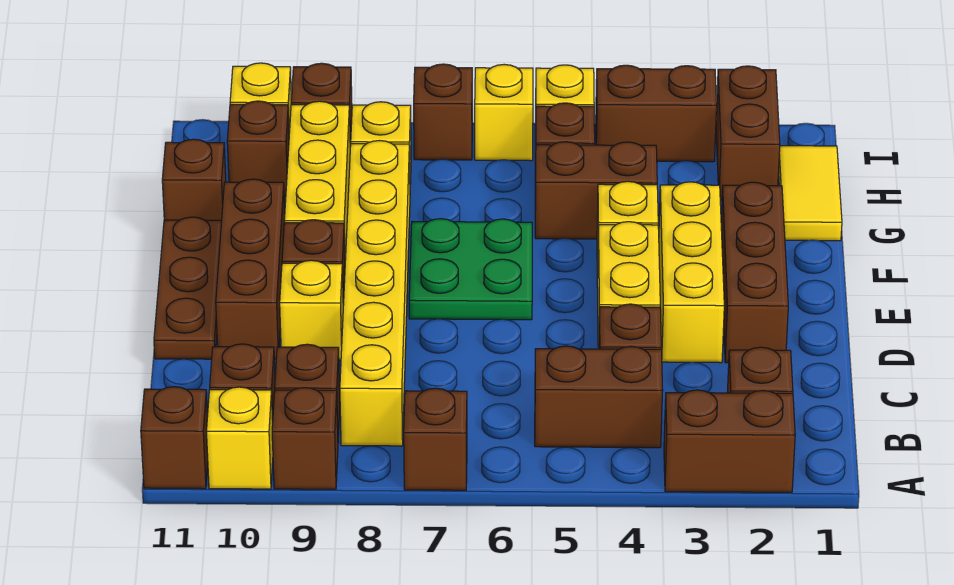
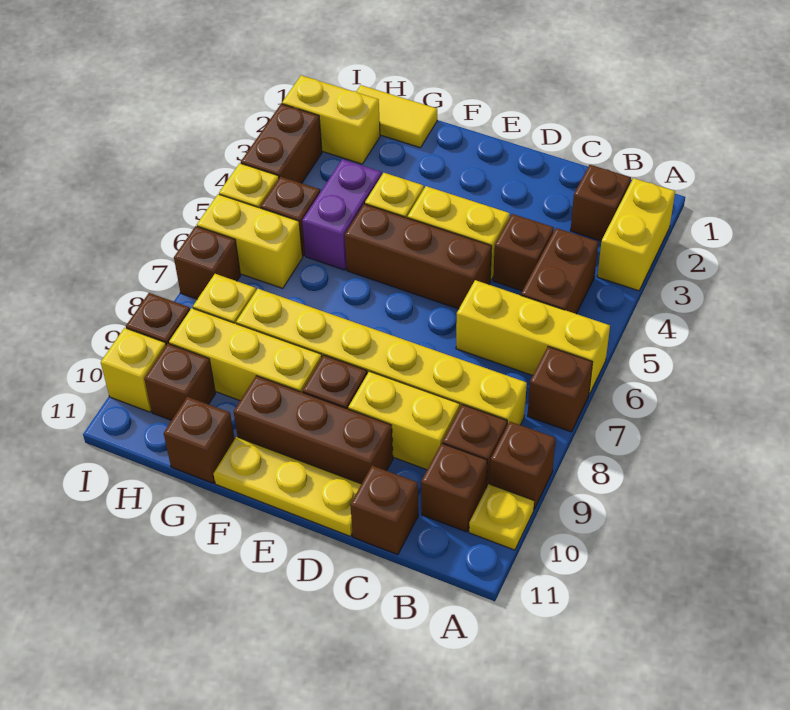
brown 1x2 brick [664,390,795,492] -> yellow 1x2 brick [597,178,675,291]
yellow 1x1 brick [207,387,273,489] -> yellow 1x1 plate [469,484,534,550]
brown 1x1 brick [141,387,208,489] -> brown 1x1 brick moved to [350,466,418,555]
brown 1x3 brick [721,182,788,363] -> brown 1x3 brick moved to [345,204,492,309]
yellow 1x3 brick [659,182,724,363] -> yellow 1x3 brick moved to [456,280,610,394]
yellow 1x1 brick [280,260,343,360] -> yellow 1x2 brick [348,371,460,470]
brown 1x3 plate [154,217,222,359] -> yellow 1x3 plate [214,437,361,536]
green 2x2 plate [409,219,532,320] -> none
brown 1x2 brick [535,142,657,239] -> purple 1x2 brick [302,159,382,270]
brown 1x2 brick [716,66,780,200] -> yellow 1x2 brick [282,75,380,164]
yellow 1x1 brick [475,64,533,161] -> yellow 1x2 brick [197,194,303,288]

